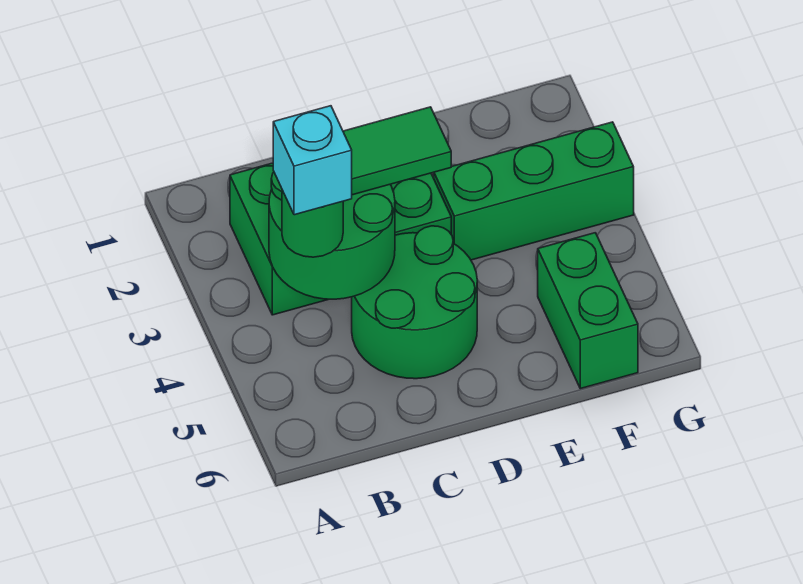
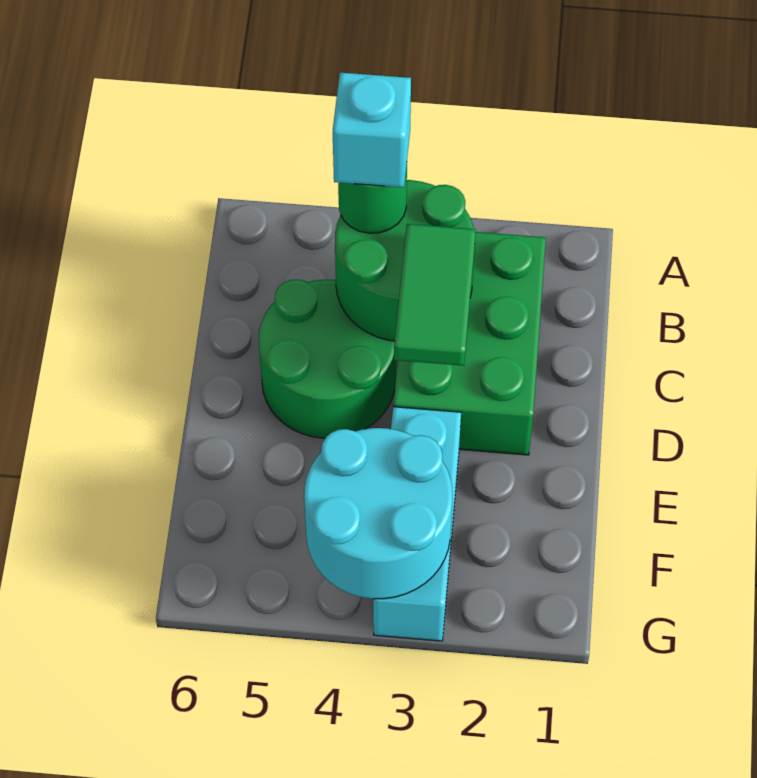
green 1x3 brick [434,122,634,260] -> cyan 1x3 brick [373,407,461,641]
none -> cyan 2x2 round brick [304,428,452,599]
green 1x2 brick [538,233,638,389] -> none

